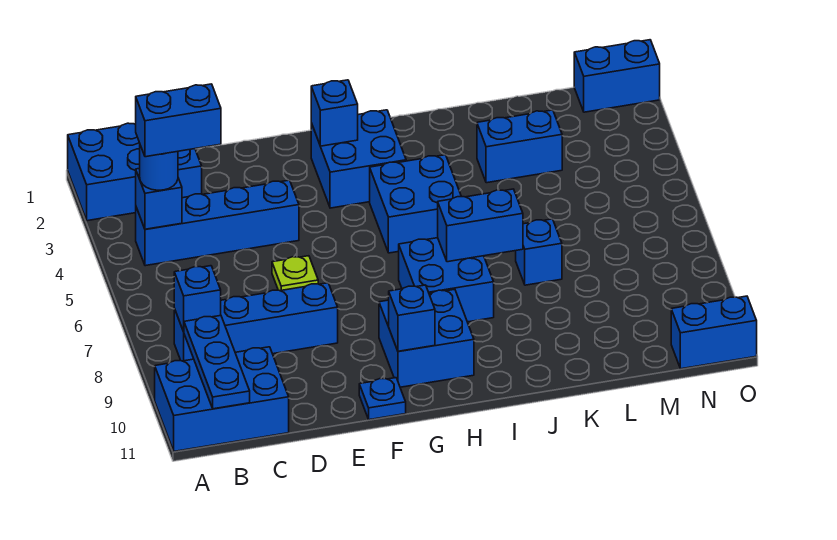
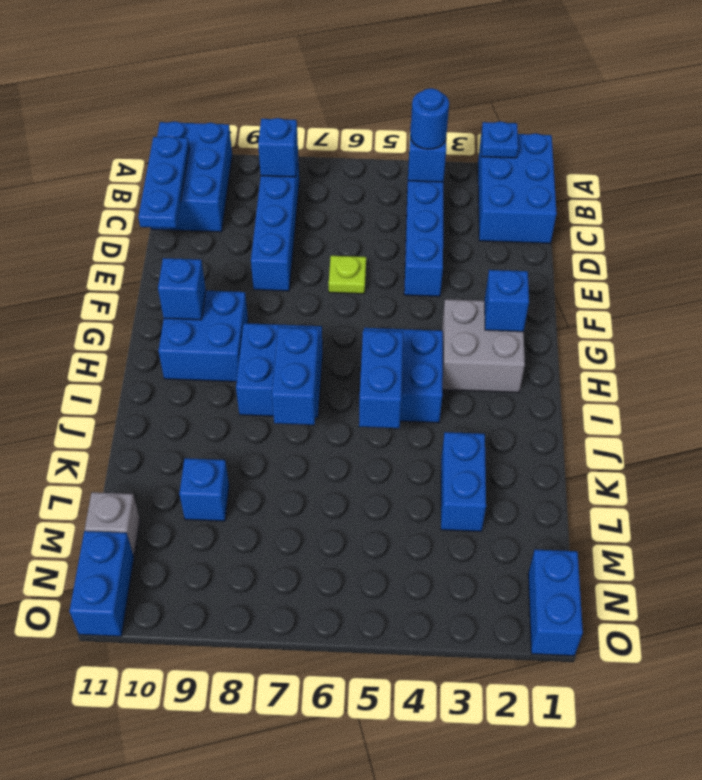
blue 1x2 brick [136,84,221,157] -> blue 1x2 brick moved to [359,330,403,428]
blue 1x3 plate [184,316,250,409] -> blue 1x3 plate turned to [138,136,189,228]
blue 1x1 plate [359,378,406,420] -> blue 1x1 plate moved to [481,121,518,158]
blue 2x2 brick [311,110,406,208] -> grey 2x2 brick [442,299,525,393]
blue 1x1 brick [516,219,562,285] -> blue 1x1 brick moved to [179,458,229,521]
none -> grey 1x1 brick [85,492,140,556]

